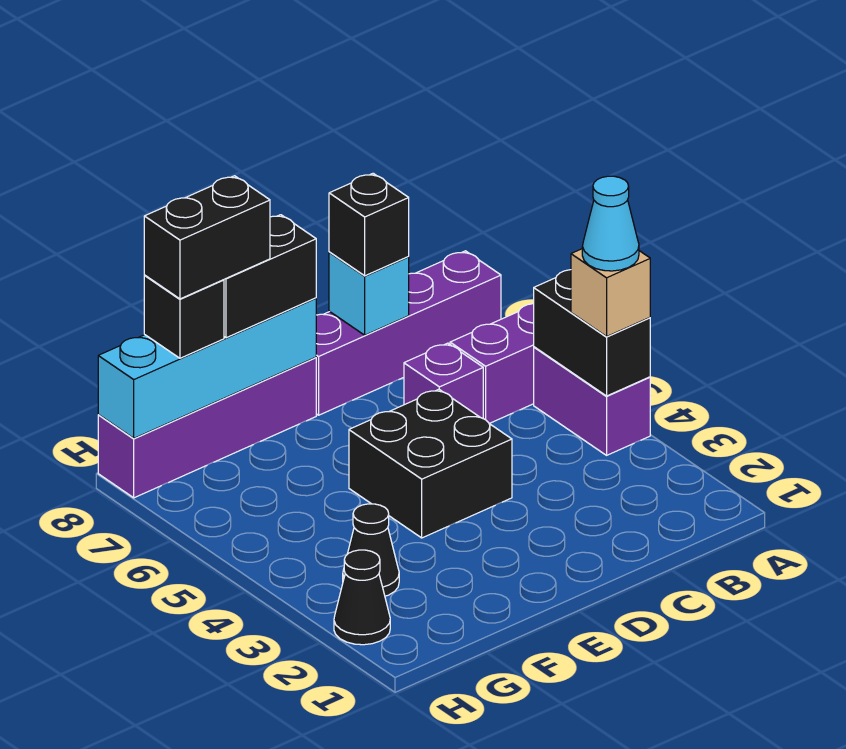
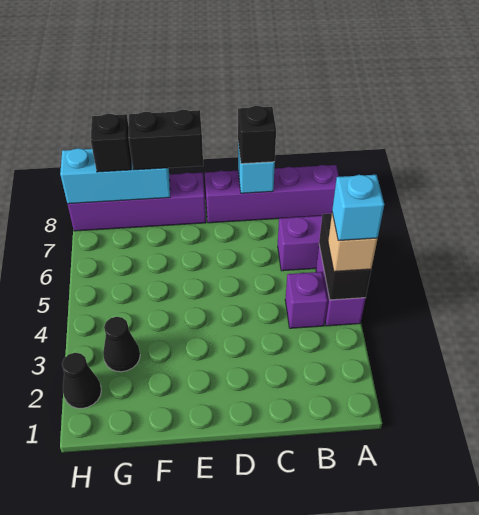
cyan 1x1 cone [582,176,639,271] -> cyan 1x1 brick [332,175,384,241]
purple 1x1 brick [404,343,483,418] -> purple 1x1 brick moved to [285,272,328,328]
black 2x2 brick [349,389,512,538] -> none
cyan 1x4 brick [98,298,316,438] -> cyan 1x3 brick [60,148,170,204]
black 1x2 brick [144,176,270,299] -> none

